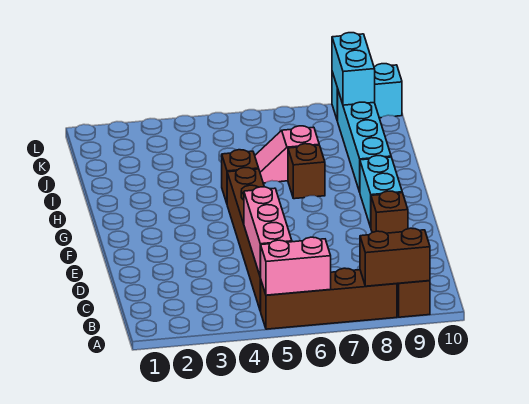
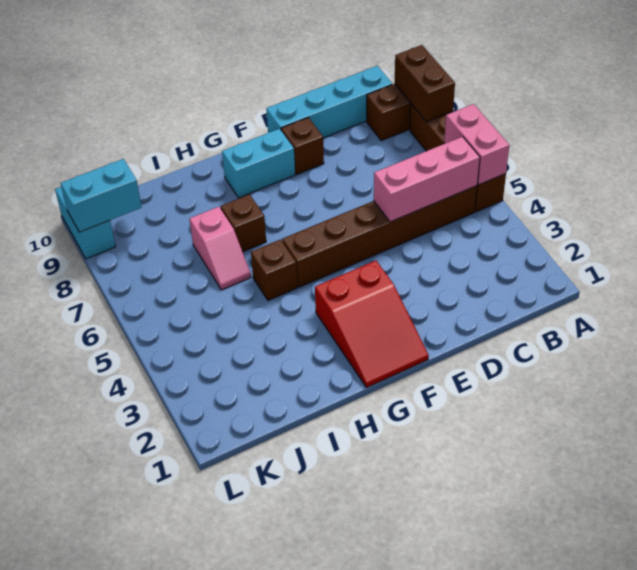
none -> red 2x3 slope [315,261,429,387]
cyan 1x4 brick [338,91,391,192] -> cyan 1x4 brick moved to [266,66,392,138]

